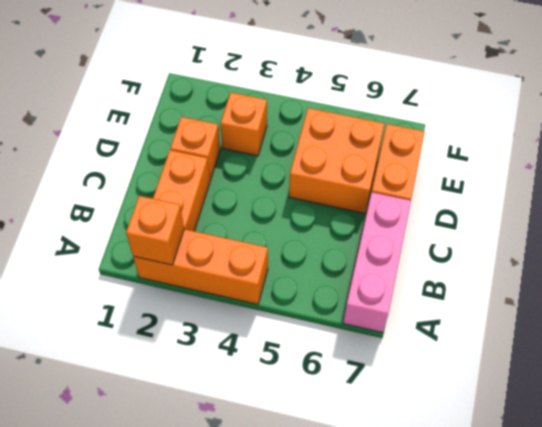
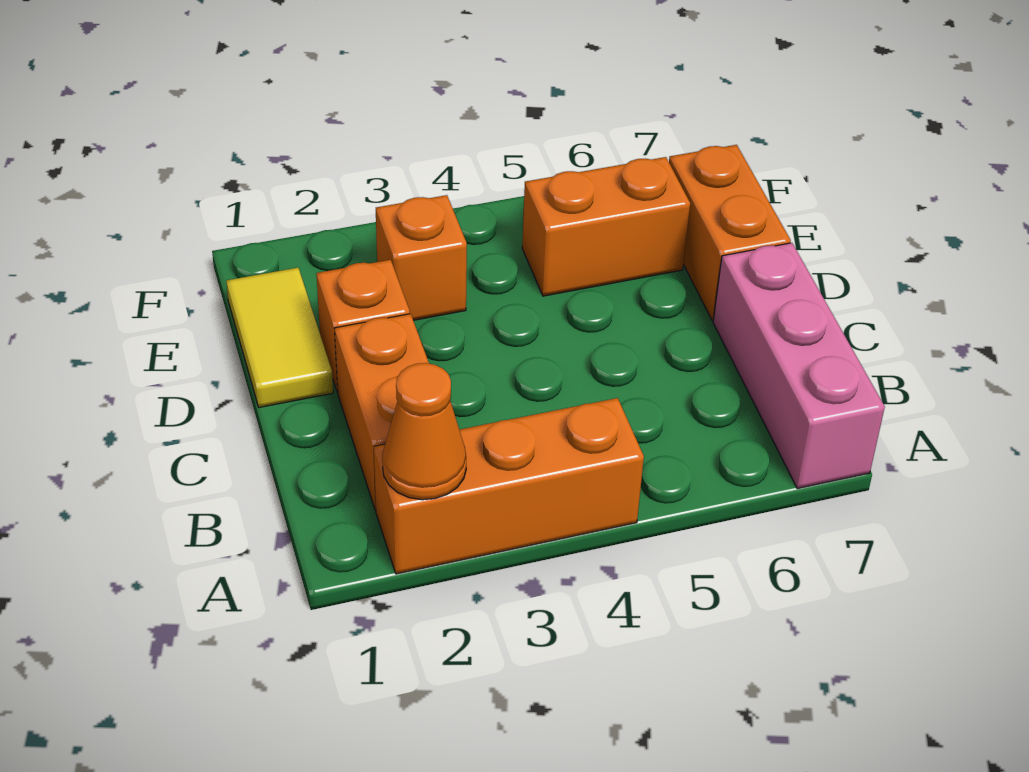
orange 1x1 brick [126,196,184,265] -> orange 1x1 cone [382,363,466,500]
none -> yellow 1x2 tile [226,268,333,407]
orange 2x2 brick [289,108,384,213] -> orange 1x2 brick [522,157,690,296]

